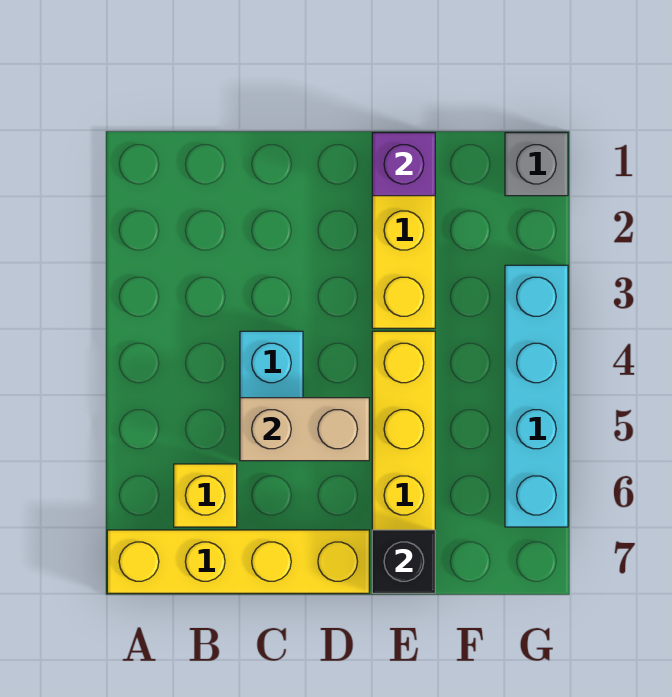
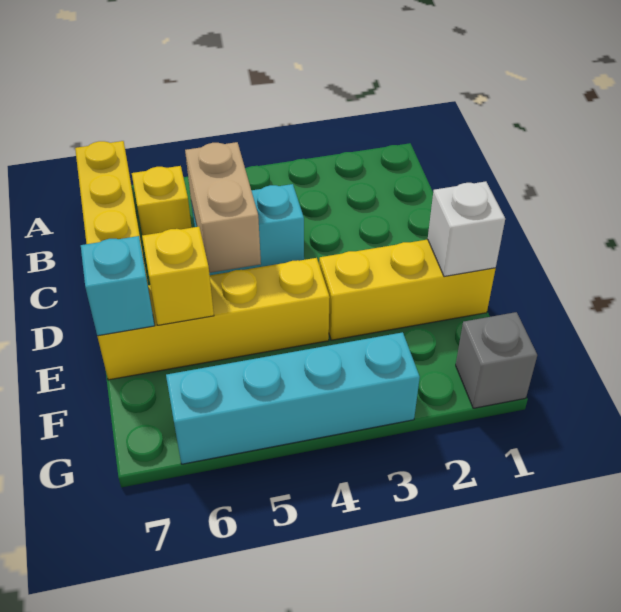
purple 1x1 brick [372,133,435,196] -> white 1x1 brick [428,181,505,277]
none -> yellow 1x1 brick [142,227,214,325]
black 1x1 brick [372,530,435,593] -> cyan 1x1 brick [81,236,155,336]

